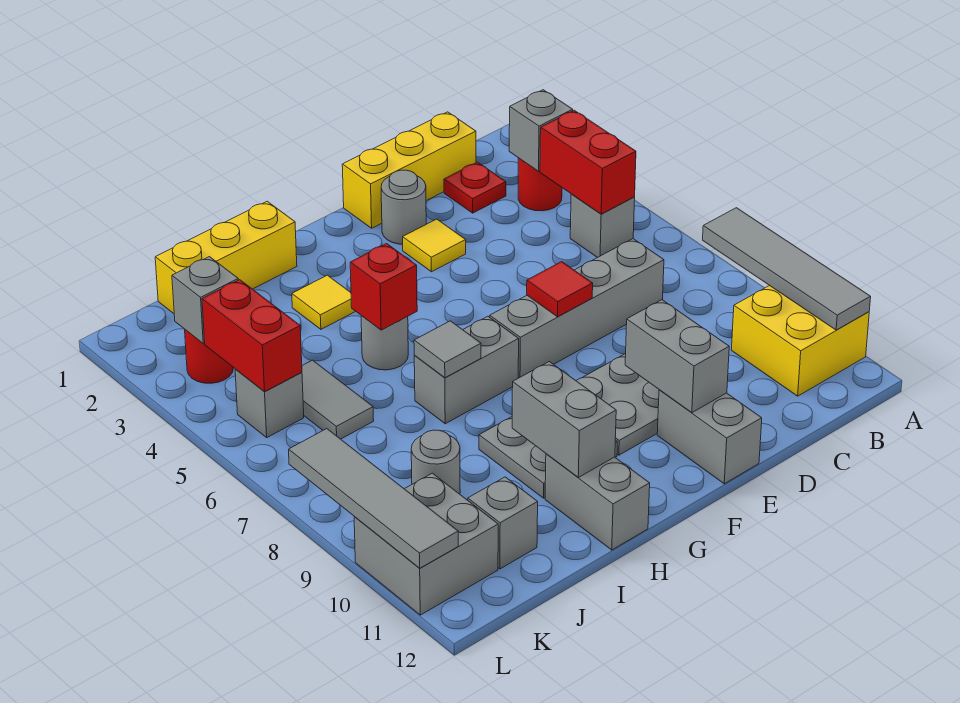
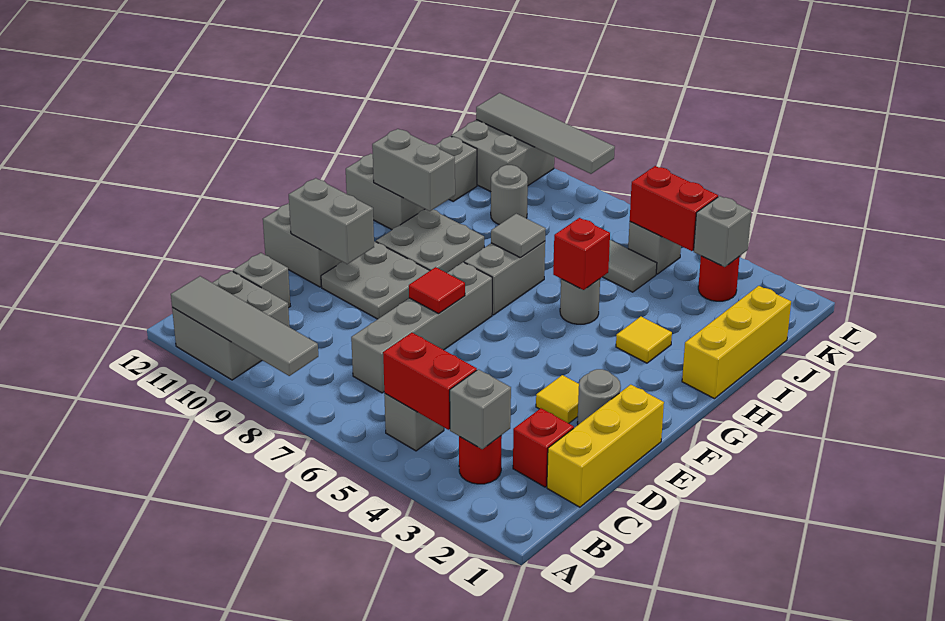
yellow 2x2 brick [732,285,869,396] -> grey 2x2 brick [172,271,290,380]
red 1x1 plate [444,162,506,213] -> red 1x1 brick [513,408,574,487]
none -> grey 1x1 brick [233,253,290,308]

